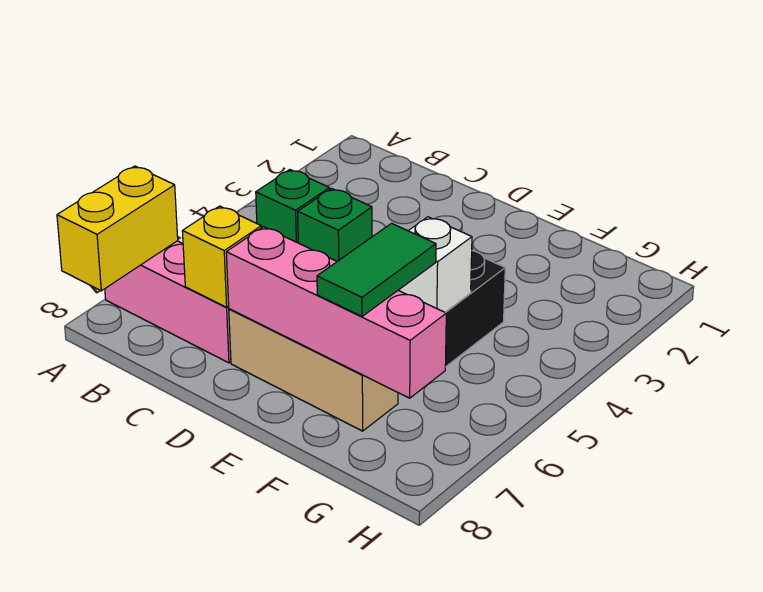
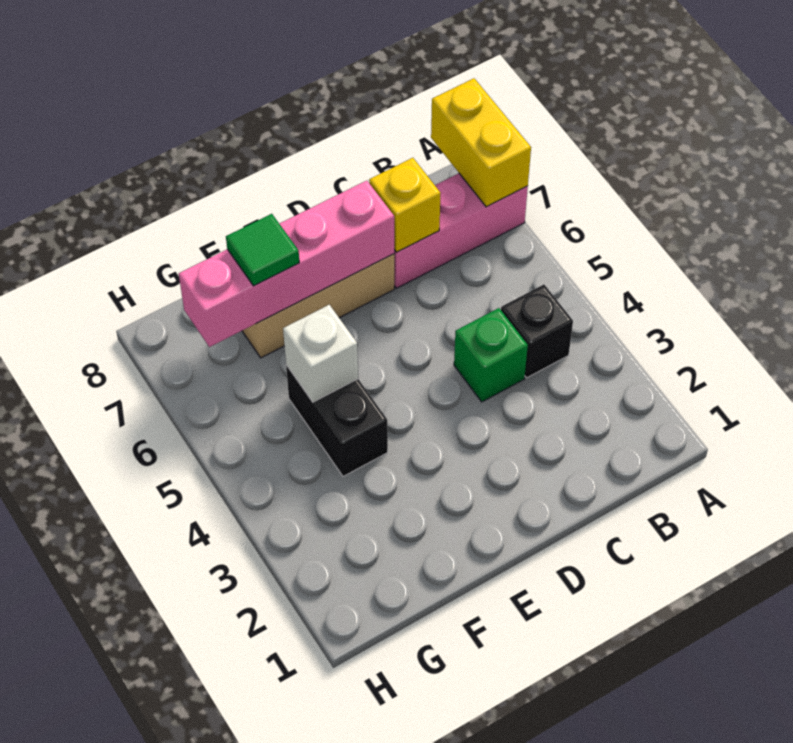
green 1x1 brick [256,170,330,243] -> black 1x1 brick [501,285,573,378]
green 1x2 tile [317,223,436,316] -> green 1x1 tile [226,214,299,286]

